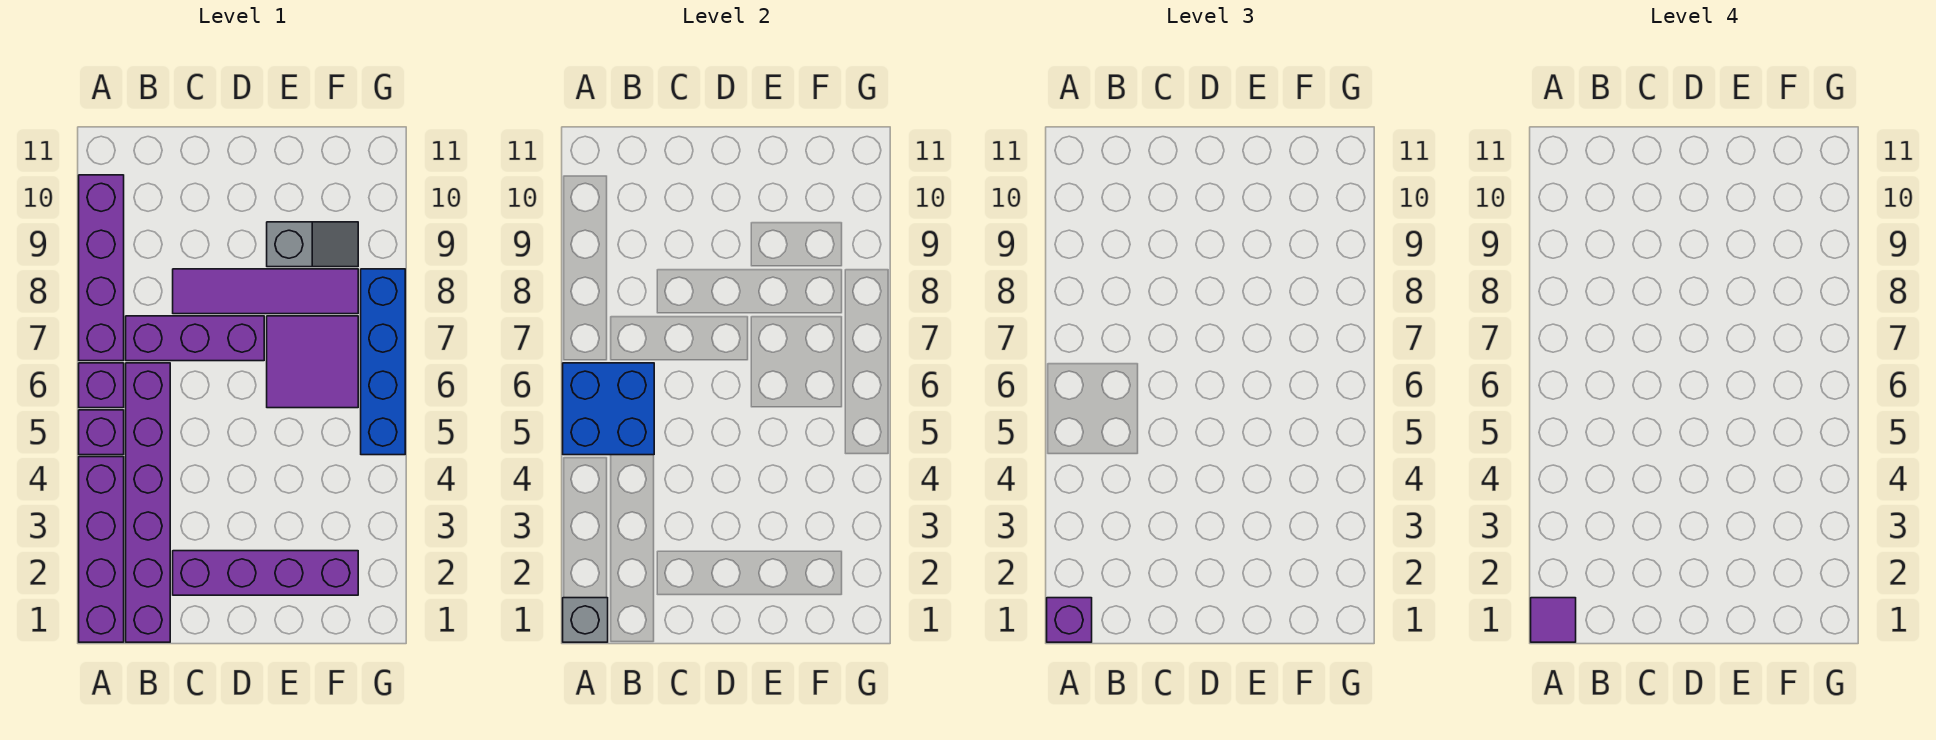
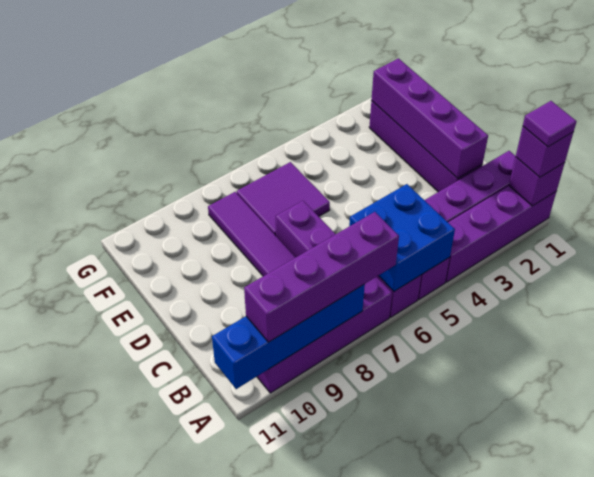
grey 1x1 brick [563,598,608,642] -> purple 1x1 brick [509,157,565,206]
none -> purple 1x4 brick [244,212,399,342]
none -> purple 1x4 brick [371,58,488,178]
grey 1x2 slope [267,222,358,267] -> none
blue 1x4 brick [361,269,405,455] -> blue 1x4 brick moved to [212,284,365,389]

